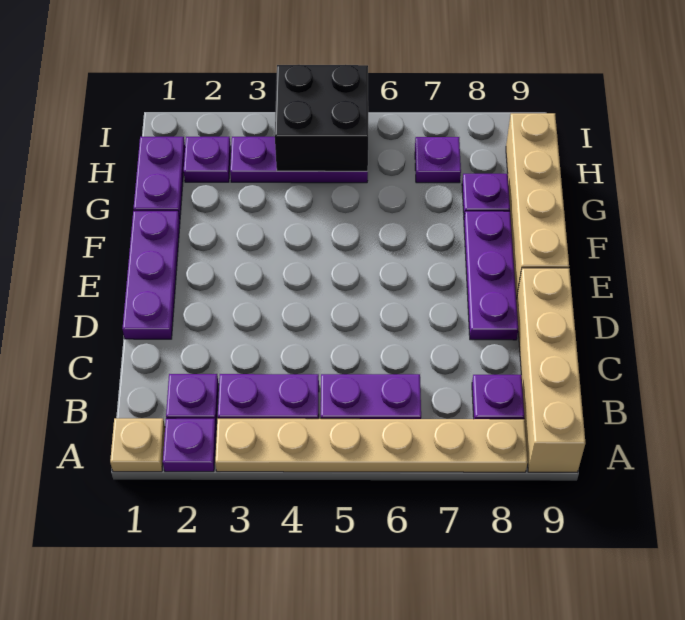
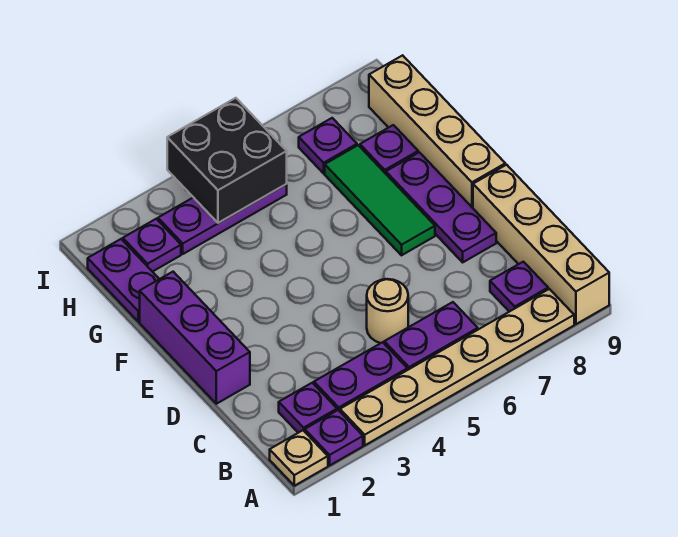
none -> tan 1x1 round brick [367,279,408,343]
purple 1x3 plate [122,211,180,339] -> purple 1x3 brick [140,272,250,404]
none -> green 1x3 tile [325,145,435,255]

